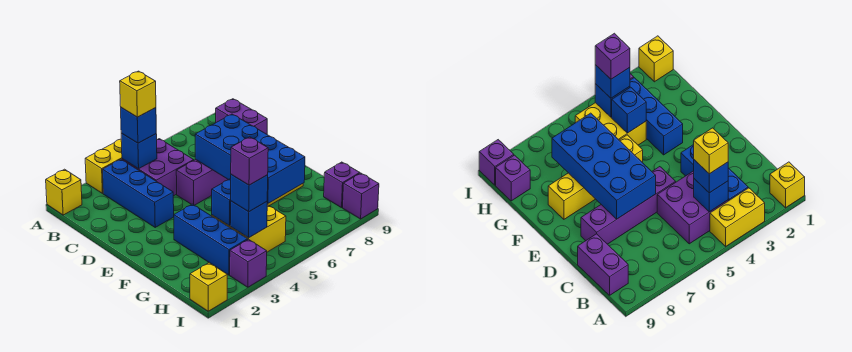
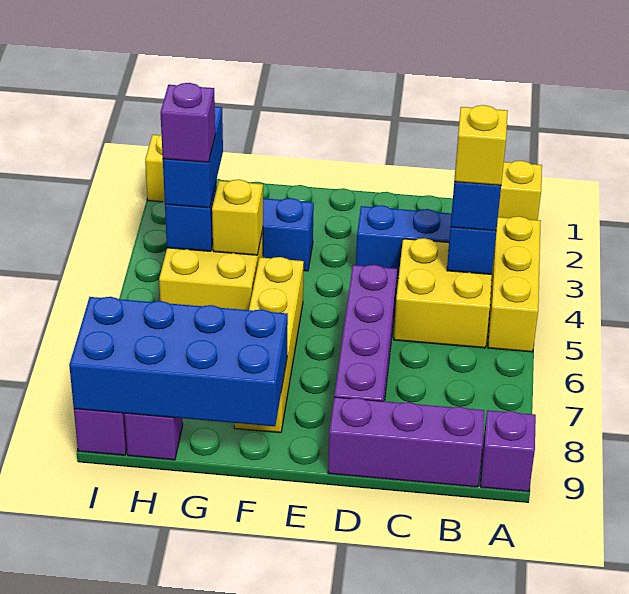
yellow 1x2 brick [85,139,122,193] -> yellow 1x3 brick [488,216,541,352]
purple 2x2 brick [122,139,194,196] -> yellow 2x2 brick [394,238,492,348]
purple 1x2 brick [216,99,267,134] -> purple 1x3 brick [328,397,484,487]
blue 2x4 brick [195,114,305,203] -> blue 2x4 brick moved to [69,297,288,426]
blue 1x1 brick [212,179,231,226] -> yellow 1x1 brick [212,180,263,255]
blue 1x1 brick [231,175,268,212] -> blue 1x2 brick [163,107,223,208]
purple 1x1 brick [230,239,267,287] -> purple 1x1 brick moved to [480,410,536,492]

